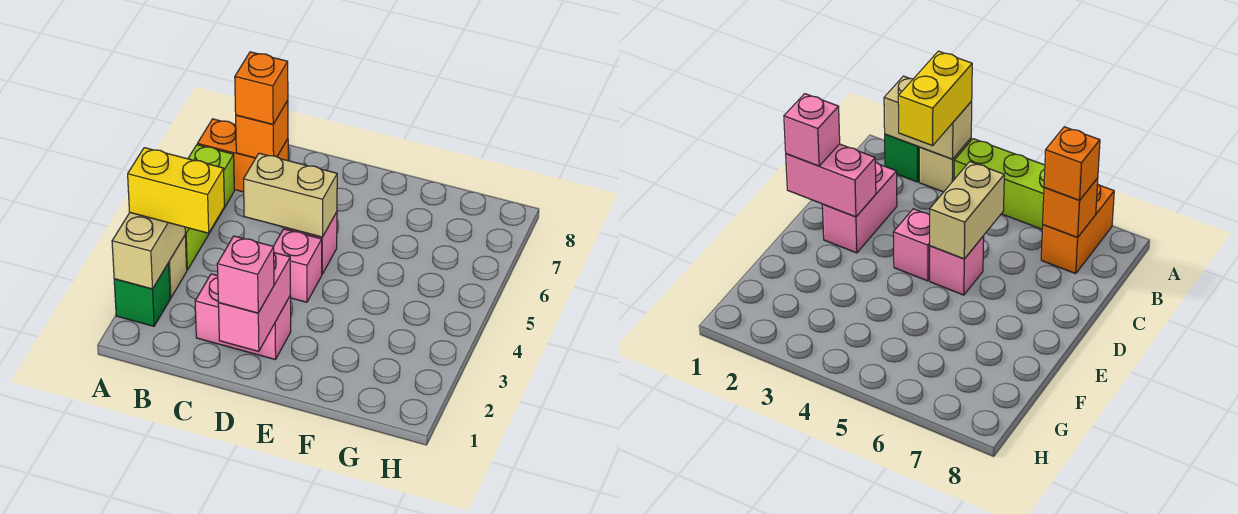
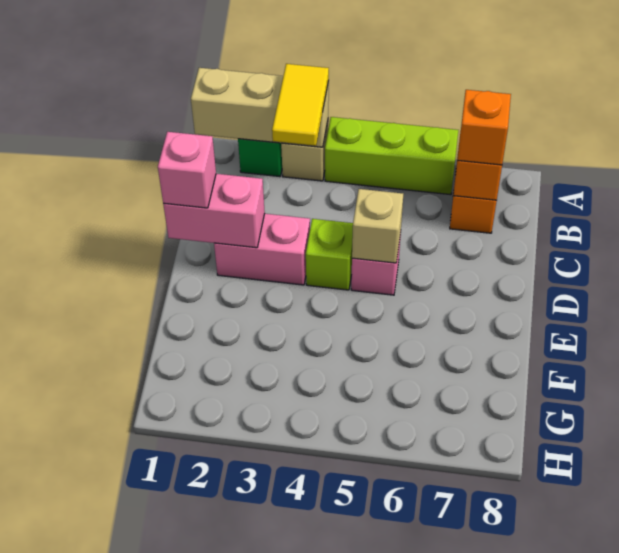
tan 1x2 brick [112,213,185,289] -> tan 1x3 brick [191,68,329,147]
yellow 1x2 brick [128,148,224,233] -> yellow 1x2 tile [272,64,329,146]
pink 1x2 brick [195,274,291,360] -> pink 1x2 brick turned to [214,214,310,285]
tan 1x2 brick [244,153,337,237] -> tan 1x1 brick [352,189,403,263]
pink 1x1 brick [274,229,322,302] -> lime 1x1 brick [306,219,353,290]

